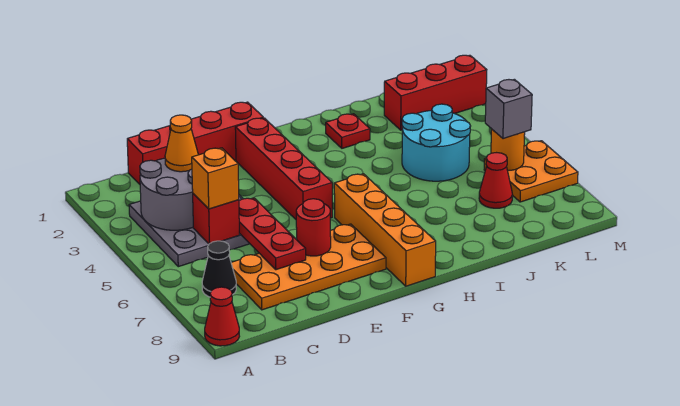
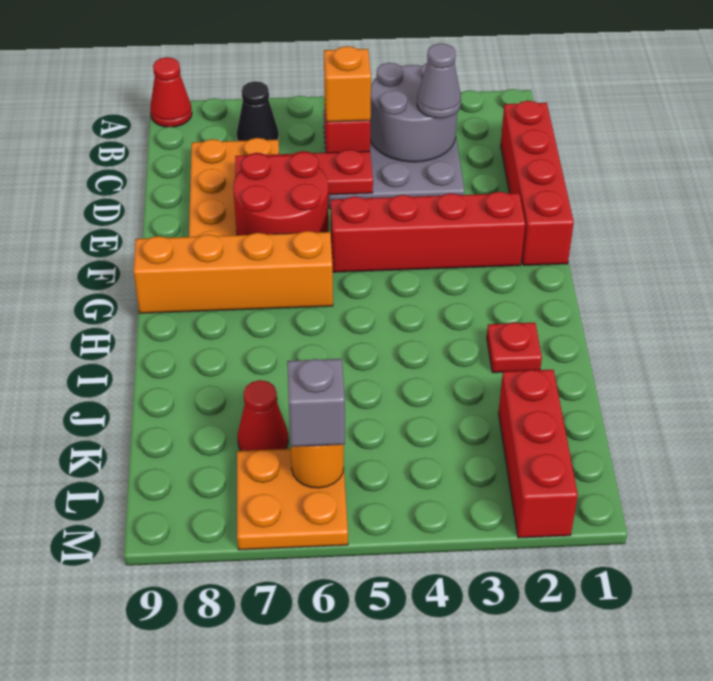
orange 1x1 cone [165,115,198,172] -> grey 1x1 cone [417,43,461,118]
red 1x1 round brick [296,199,331,256] -> red 2x2 round brick [233,152,329,235]
cyan 2x2 round brick [402,104,471,181] -> none

